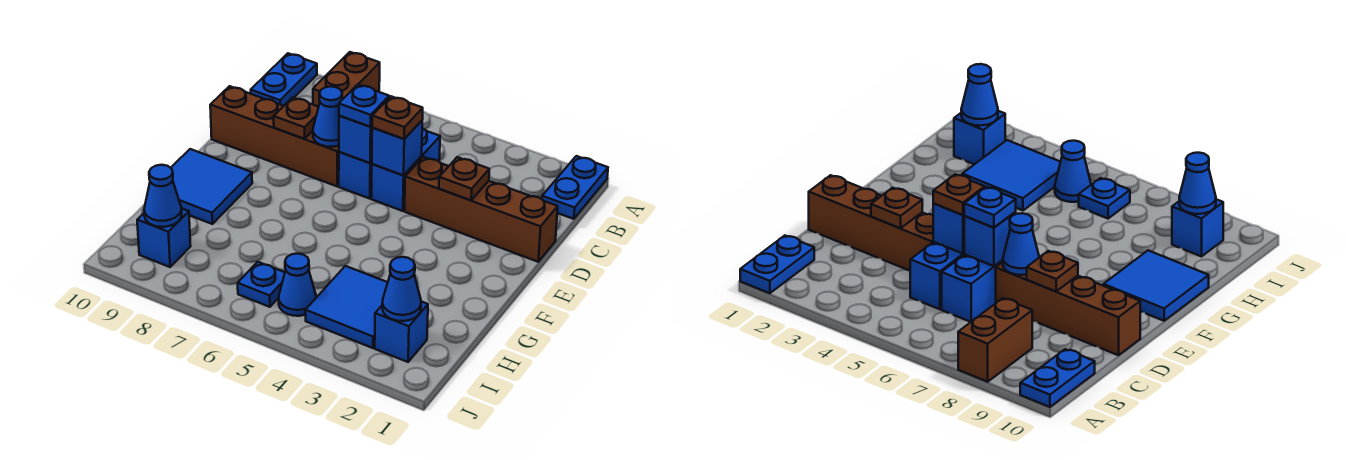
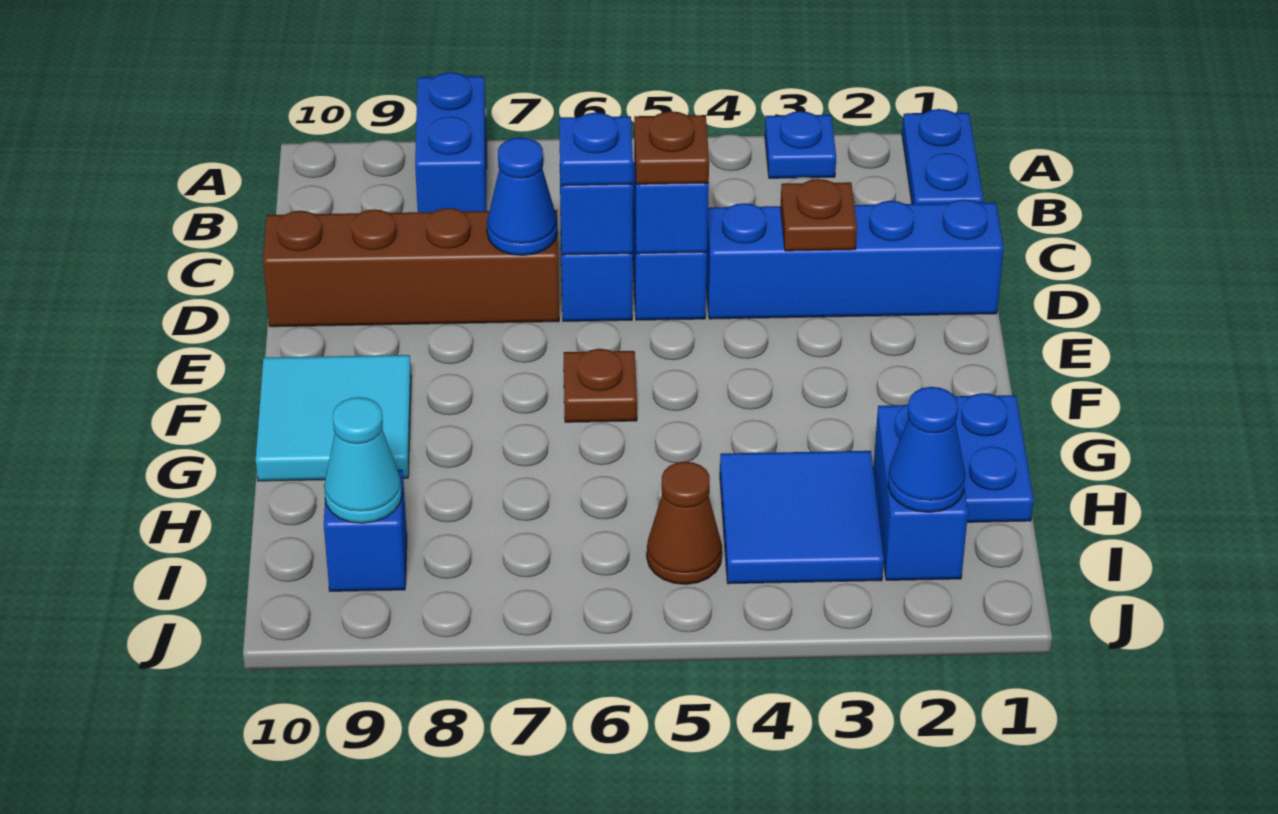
brown 1x2 brick [313,52,380,107] -> blue 1x2 brick [415,72,487,212]
blue 1x2 plate [251,53,317,106] -> blue 1x2 plate moved to [955,393,1034,522]
brown 1x4 brick [404,157,558,262] -> blue 1x4 brick [706,200,1004,319]
brown 1x1 plate [274,97,318,139] -> brown 1x1 plate moved to [564,349,637,422]
blue 2x2 tile [171,149,252,224] -> cyan 2x2 tile [256,355,411,481]
blue 1x1 brick [375,302,428,362] -> blue 1x2 brick [873,404,968,580]
blue 1x1 cone [279,253,316,316] -> brown 1x1 cone [647,462,722,584]
blue 1x1 plate [238,262,285,307] -> blue 1x1 plate moved to [765,111,836,178]
blue 1x1 cone [144,165,182,227] -> cyan 1x1 cone [324,397,402,523]

